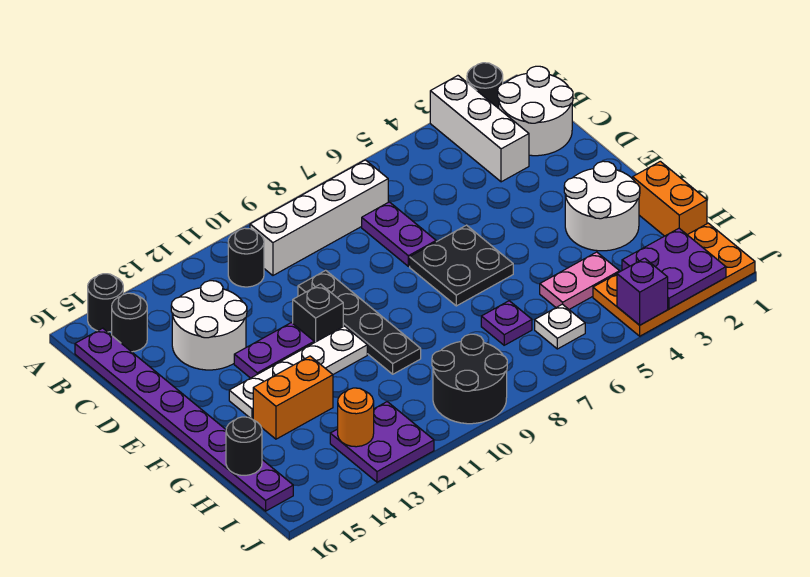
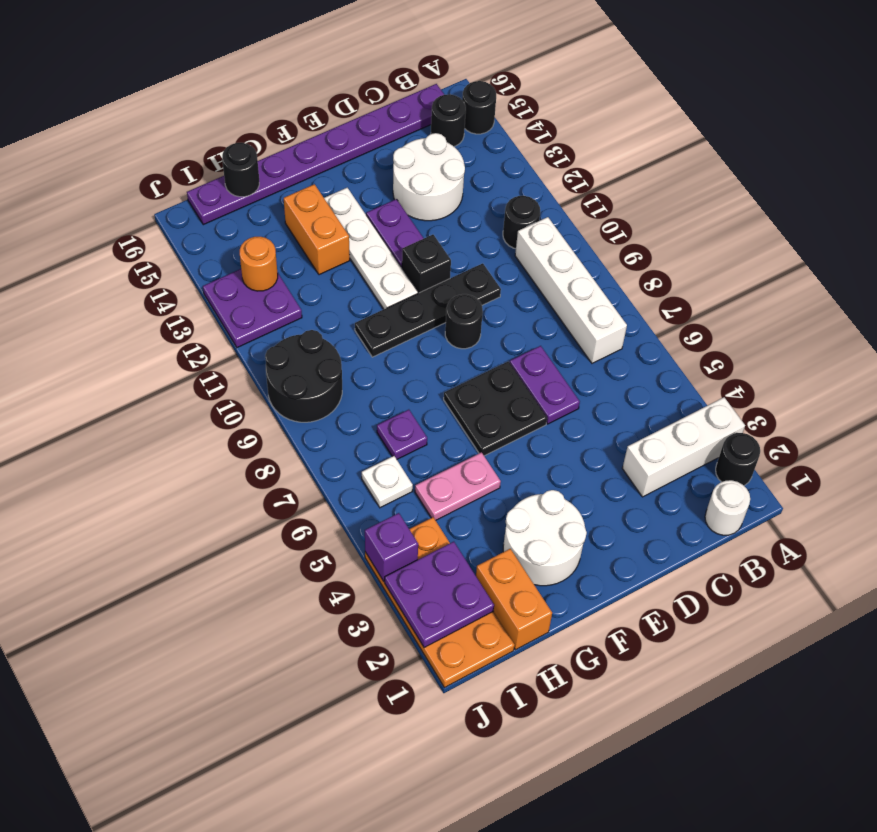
white 2x2 round brick [498,66,573,156] -> white 1x1 round brick [705,480,750,535]
purple 1x2 plate [362,202,436,266] -> purple 1x2 plate turned to [510,346,580,424]
none -> black 1x1 round brick [445,294,483,349]
orange 1x2 brick [633,161,707,236] -> orange 1x2 brick turned to [476,549,552,650]
pink 1x2 plate [540,252,620,309] -> pink 1x2 plate turned to [415,452,501,520]

